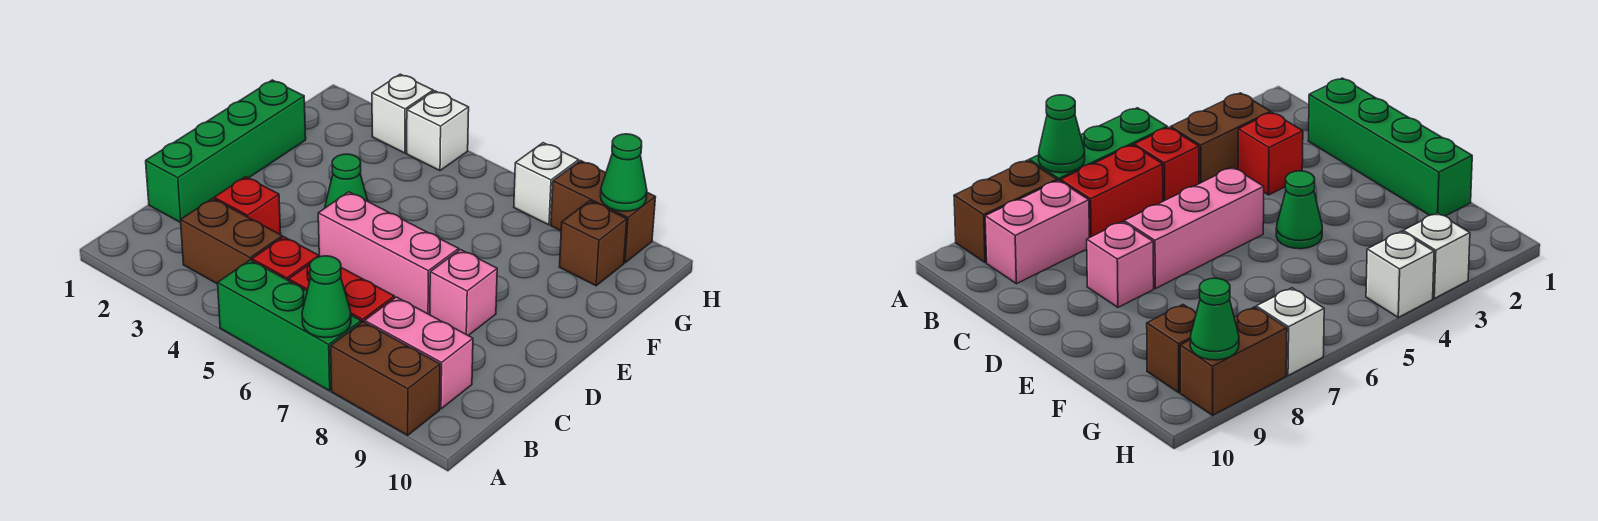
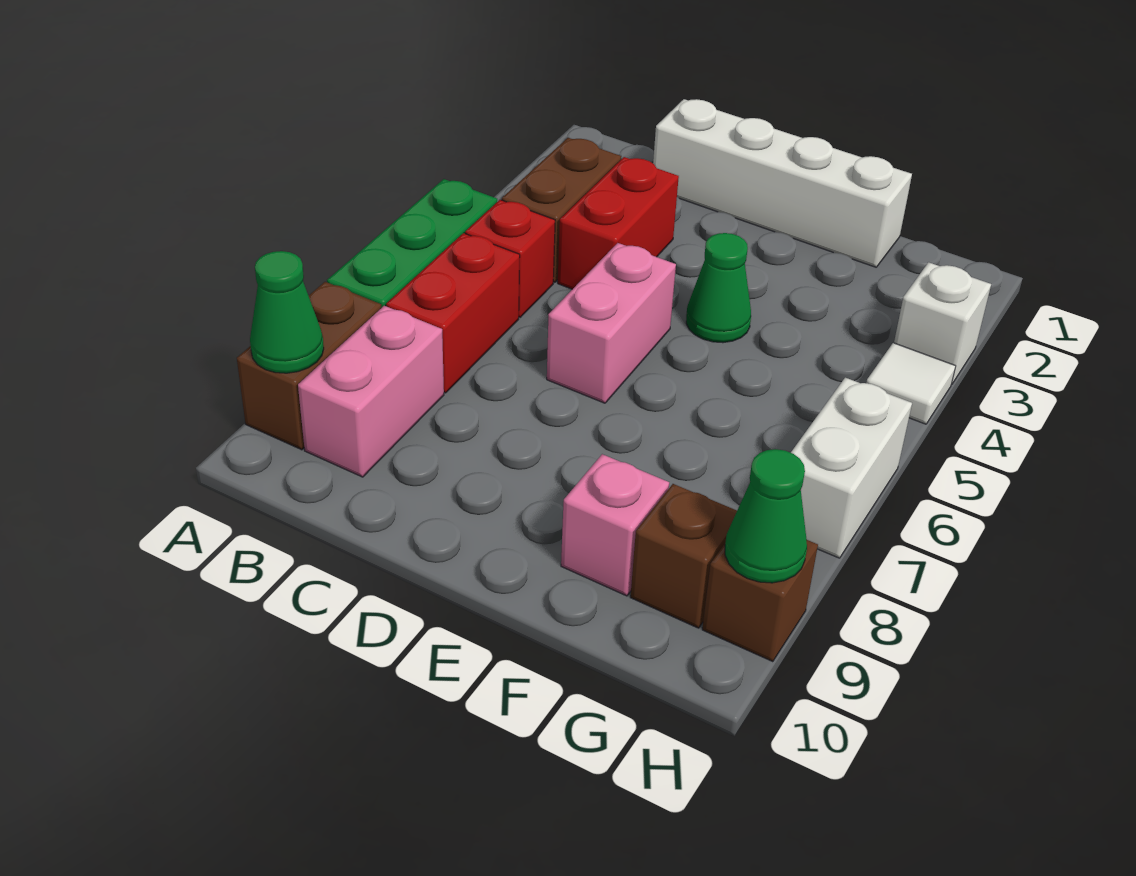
green 1x1 cone [302,256,351,338] -> green 1x1 cone moved to [250,251,324,373]
green 1x4 brick [146,80,306,223] -> white 1x4 brick [653,99,912,267]
red 1x1 brick [214,177,281,235] -> red 1x2 brick [558,157,679,289]
pink 1x3 brick [318,192,459,315] -> pink 1x2 brick [547,243,676,403]
pink 1x1 brick [430,250,497,336] -> pink 1x1 brick moved to [561,454,669,596]
white 1x1 brick [407,91,469,171] -> white 1x1 tile [866,343,956,424]
white 1x1 brick [514,143,579,225] -> white 1x2 brick [791,378,912,558]
brown 1x2 brick [551,161,655,263] -> brown 1x1 brick [702,540,818,662]

